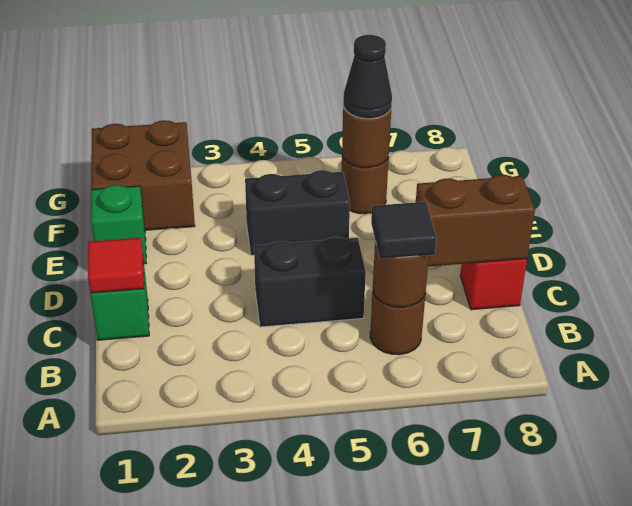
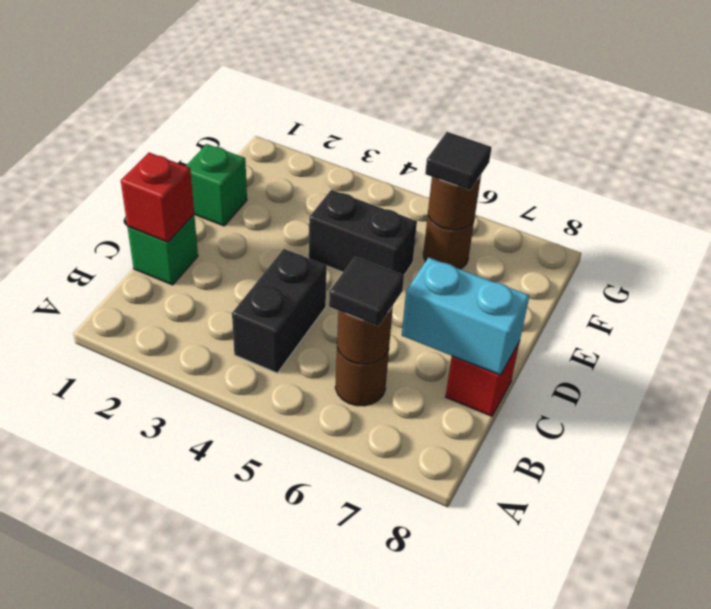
red 1x1 tile [88,238,144,293] -> red 1x1 brick [121,153,194,242]
black 1x2 brick [254,237,366,327] -> black 1x2 brick turned to [232,249,327,373]
brown 1x2 brick [416,175,535,267] -> cyan 1x2 brick [402,258,530,375]
brown 2x2 brick [91,120,195,230] -> none
black 1x1 cone [343,35,392,119] -> black 1x1 tile [425,132,492,190]

